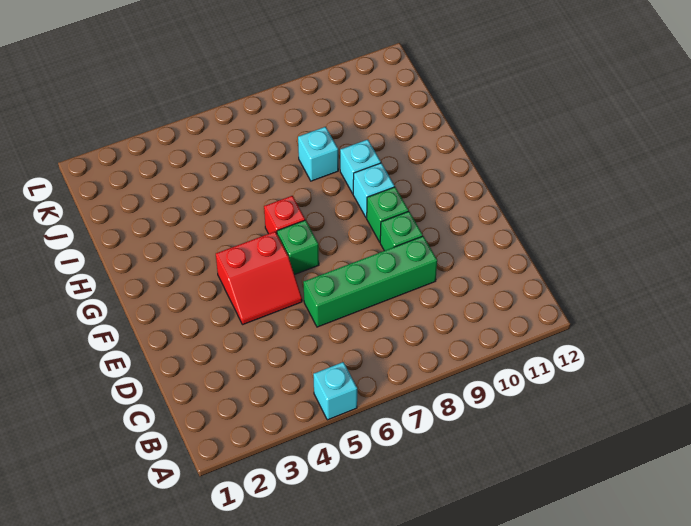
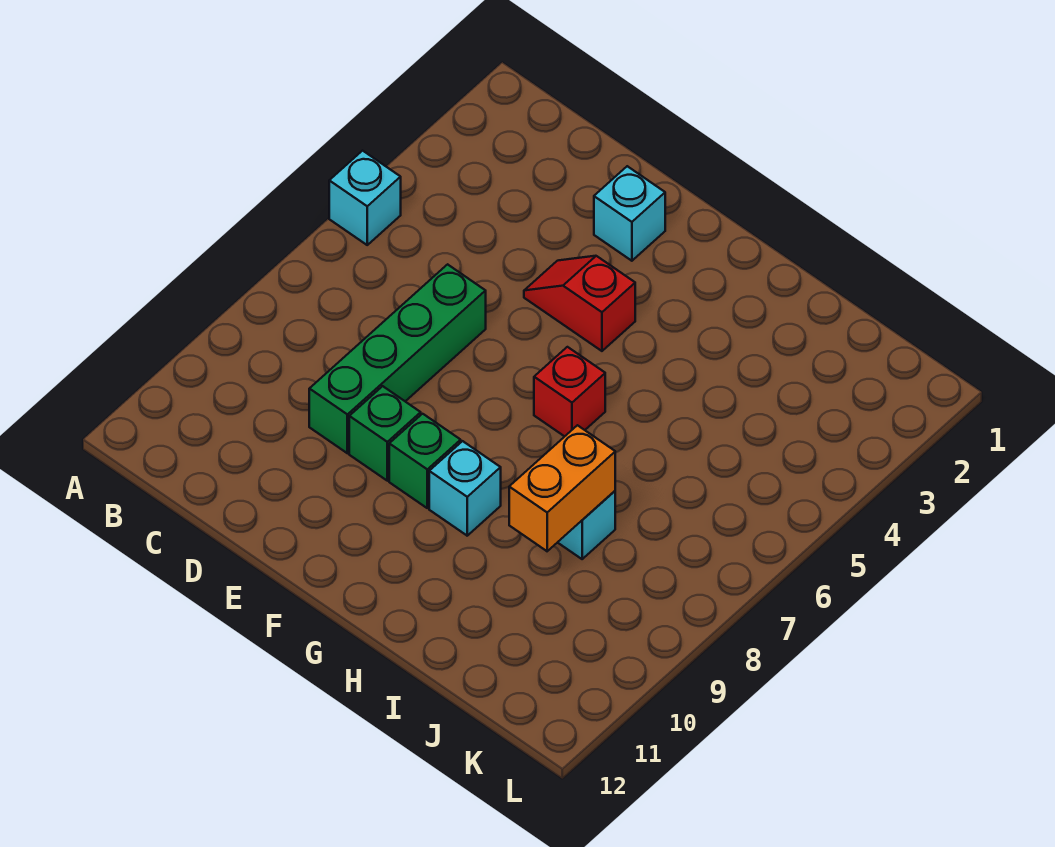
red 2x2 slope [216,232,302,325] -> red 1x2 slope [524,256,635,351]
green 1x1 brick [277,220,319,275] -> none
cyan 1x1 brick [340,139,381,194] -> cyan 1x1 brick moved to [594,166,665,261]
none -> orange 1x2 brick [509,425,615,551]

